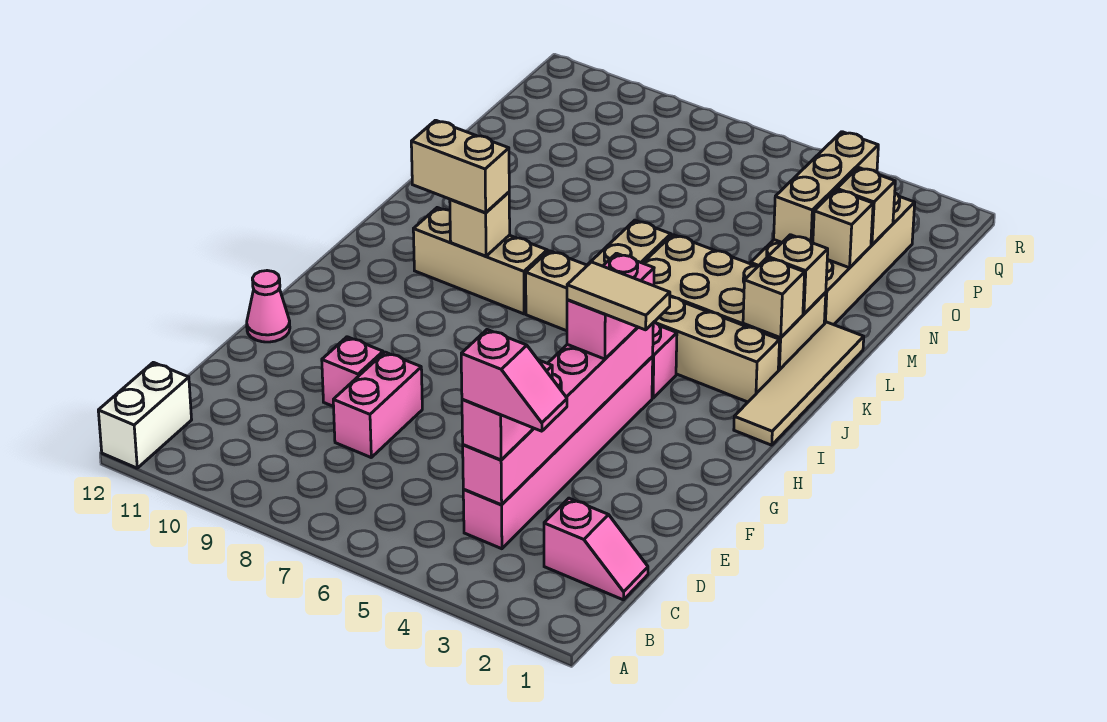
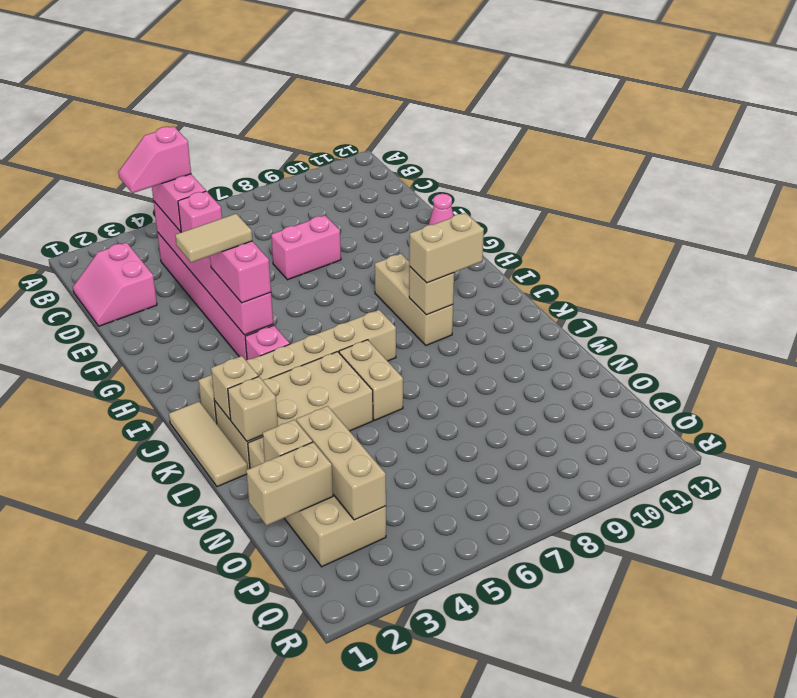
white 1x2 brick [98,362,192,468] -> none
pink 1x2 slope [544,498,648,600] -> pink 2x2 slope [73,242,157,326]
pink 1x2 brick [333,352,422,457] -> pink 1x2 brick turned to [271,215,341,280]
pink 1x1 brick [322,337,383,407] -> pink 1x1 brick moved to [178,191,222,232]
tan 1x4 tile [734,322,864,445] -> tan 1x3 tile [169,402,248,487]
tan 1x3 brick [413,208,547,314] -> tan 1x3 brick turned to [375,254,453,345]
tan 1x1 brick [837,167,895,245] -> tan 1x2 brick [246,442,333,526]

